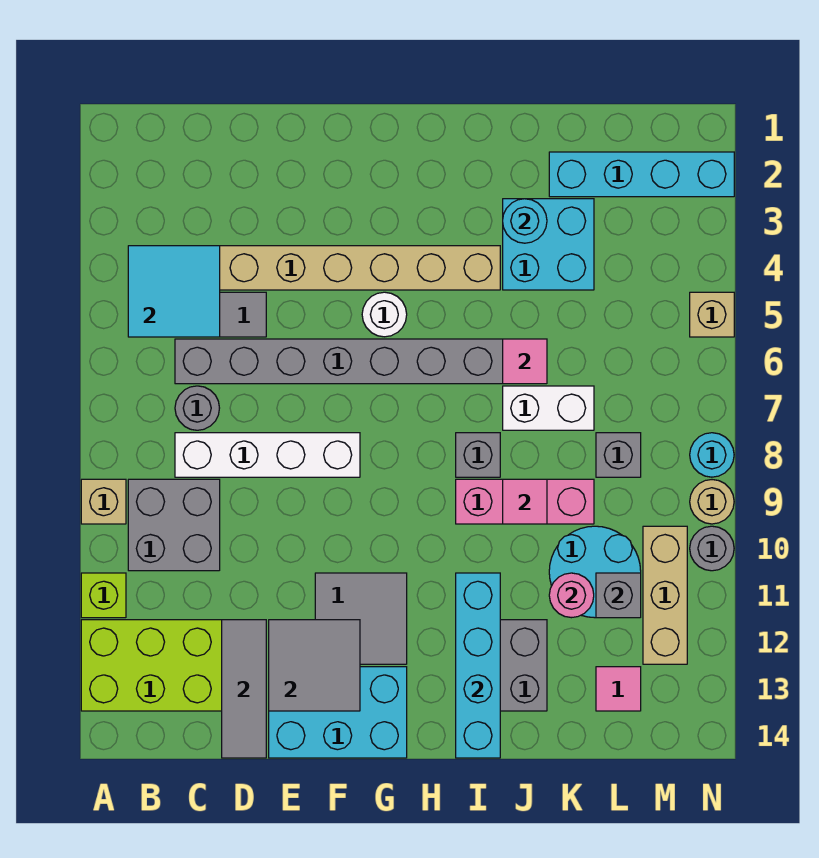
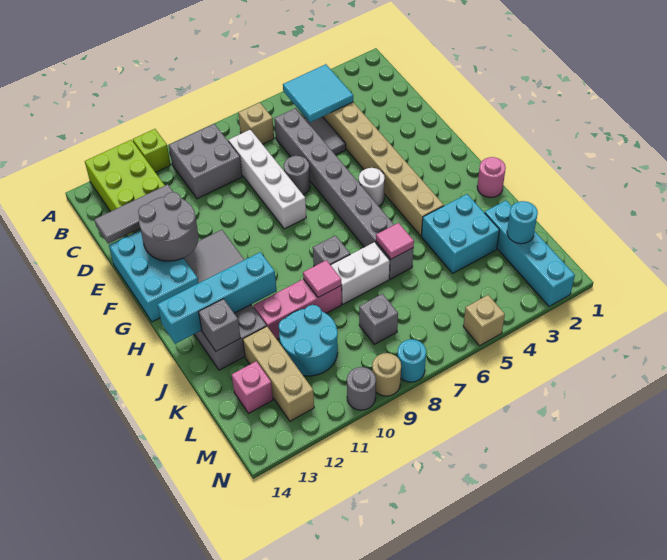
tan 1x1 brick [81,479,126,524] -> tan 1x1 brick moved to [238,102,274,144]
grey 1x1 round brick [175,386,219,430] -> grey 1x1 round brick moved to [284,156,310,195]
grey 2x2 tile [269,620,360,711] -> grey 2x2 round brick [138,192,199,261]
pink 1x3 brick [456,479,594,524] -> pink 1x3 brick turned to [254,279,342,339]
cyan 1x1 round brick [503,199,547,243] -> cyan 1x1 round brick moved to [507,201,538,244]
white 1x2 brick [503,386,594,430] -> white 1x2 brick turned to [331,242,390,304]
pink 1x1 round brick [549,573,594,618] -> pink 1x1 round brick moved to [477,157,506,198]
grey 1x1 brick [596,573,641,618] -> grey 1x1 brick moved to [199,299,241,351]
pink 1x1 tile [596,667,641,711] -> pink 1x1 brick [232,361,273,413]
tan 1x3 brick [643,526,687,664] -> tan 1x3 brick turned to [243,326,314,421]

